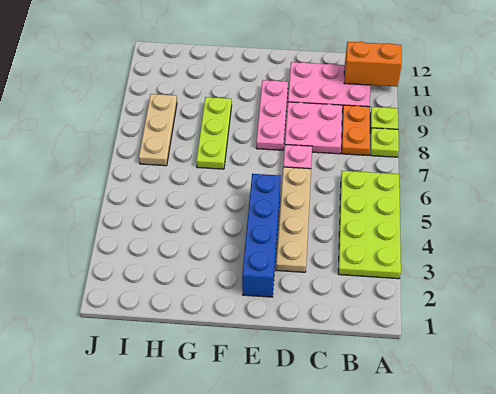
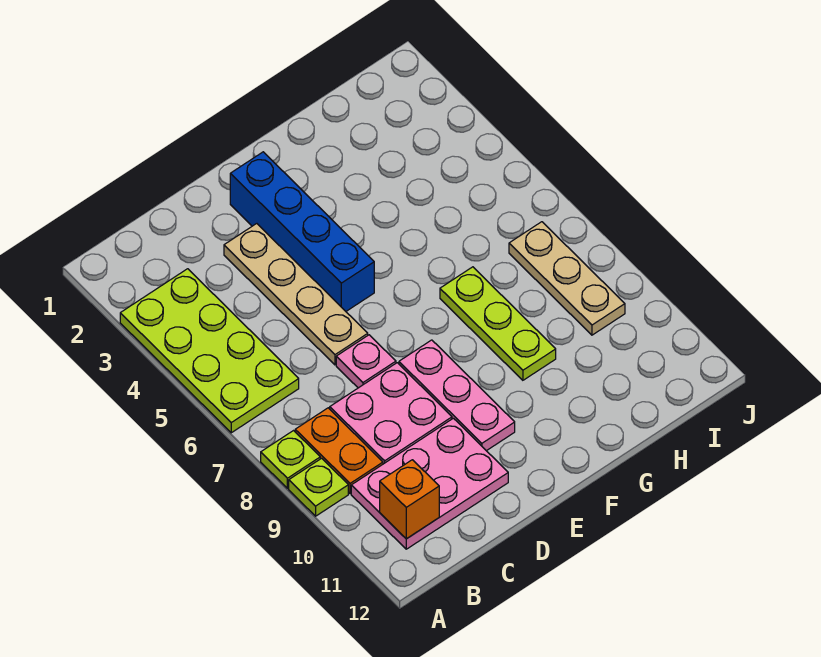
orange 1x2 brick [344,42,402,87] -> orange 1x1 brick [380,460,439,539]

